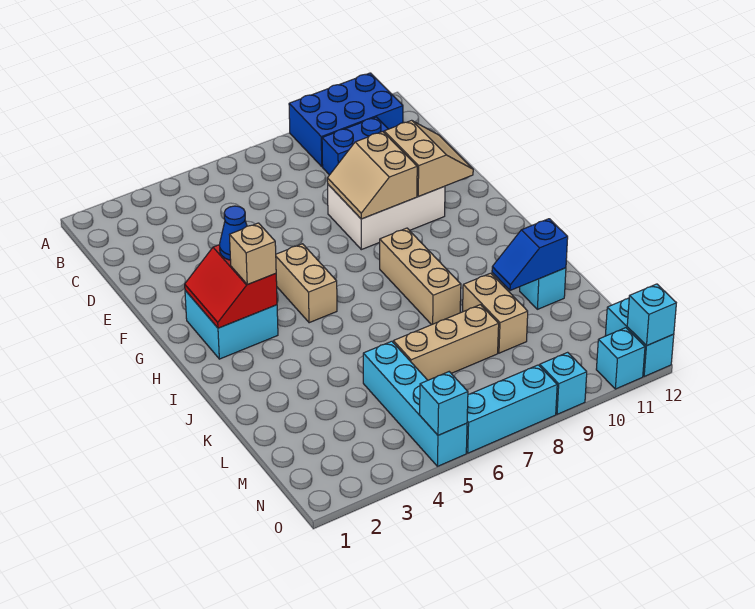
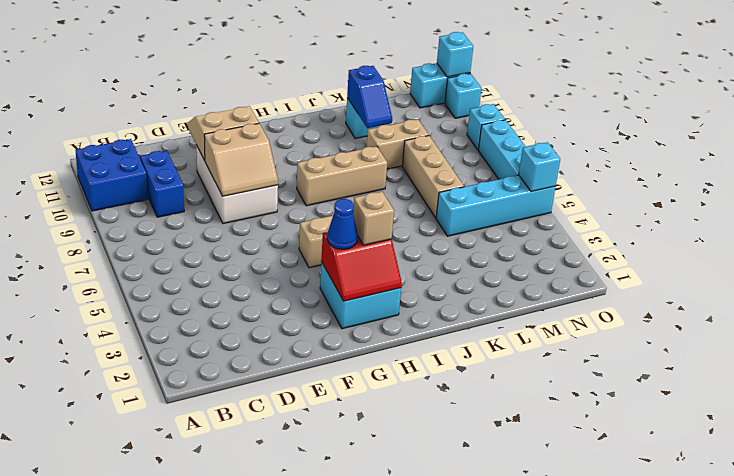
blue 2x3 brick [289,73,403,167] -> blue 2x2 brick [76,139,148,211]

